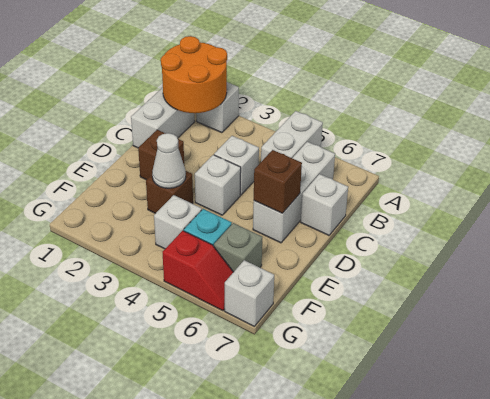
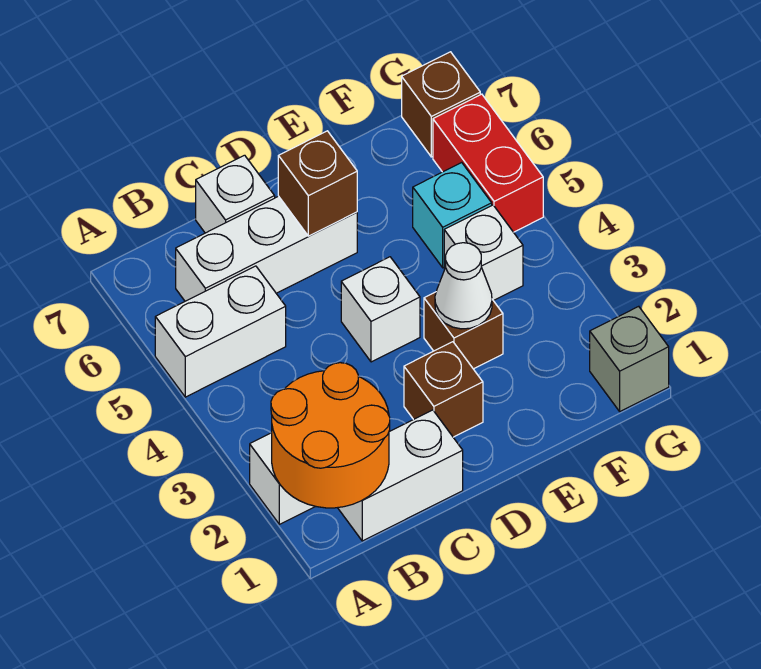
white 1x1 brick [214,136,259,195] -> none
grey 1x1 brick [214,223,262,272] -> grey 1x1 brick moved to [590,306,669,411]
red 1x2 slope [162,231,233,311] -> red 1x2 brick [433,94,543,232]
white 1x1 brick [225,260,274,326] -> brown 1x1 brick [402,52,480,157]

